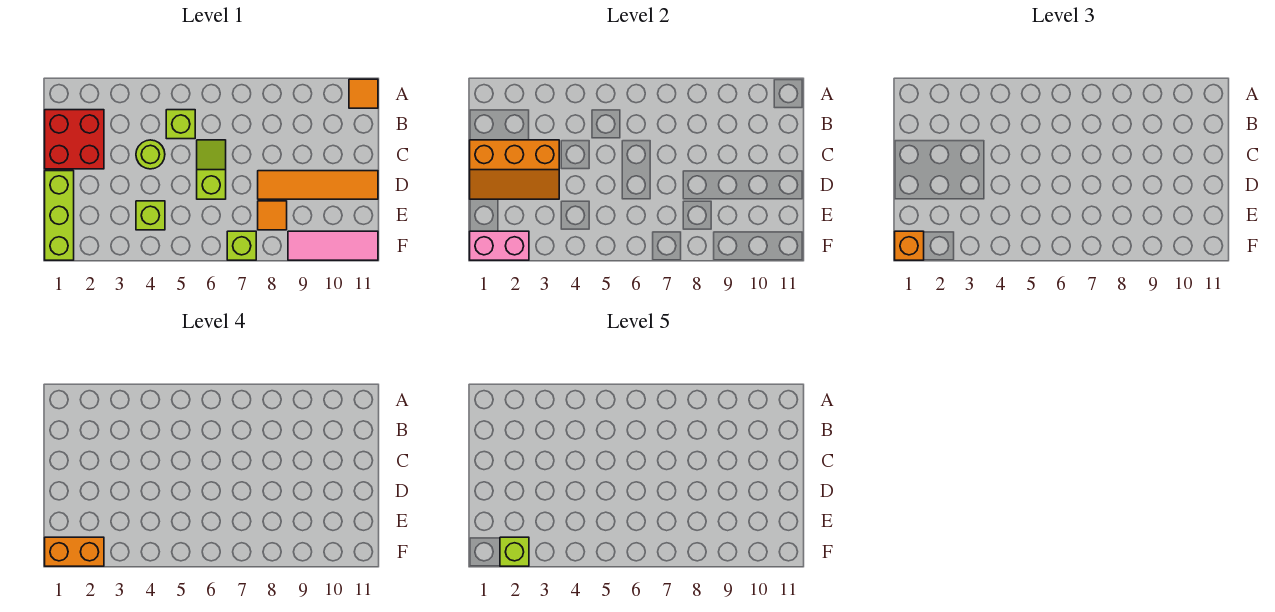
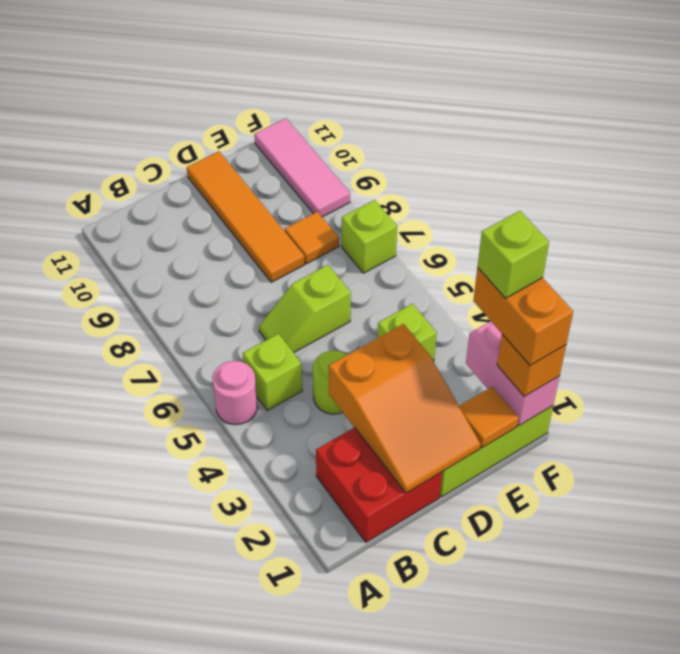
none -> pink 1x1 round brick [213,361,258,425]
orange 1x1 tile [349,79,378,108] -> orange 1x1 tile moved to [459,387,519,448]
orange 2x3 slope [470,140,559,199] -> orange 2x3 slope turned to [329,324,481,493]

